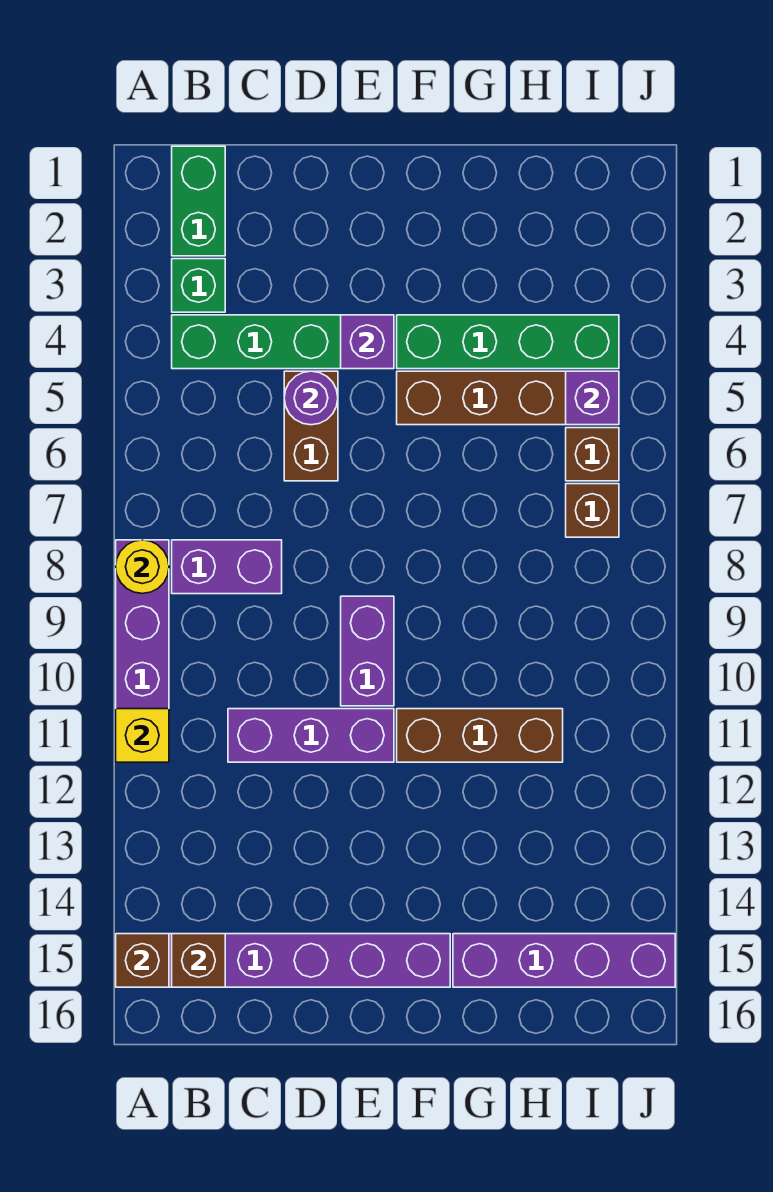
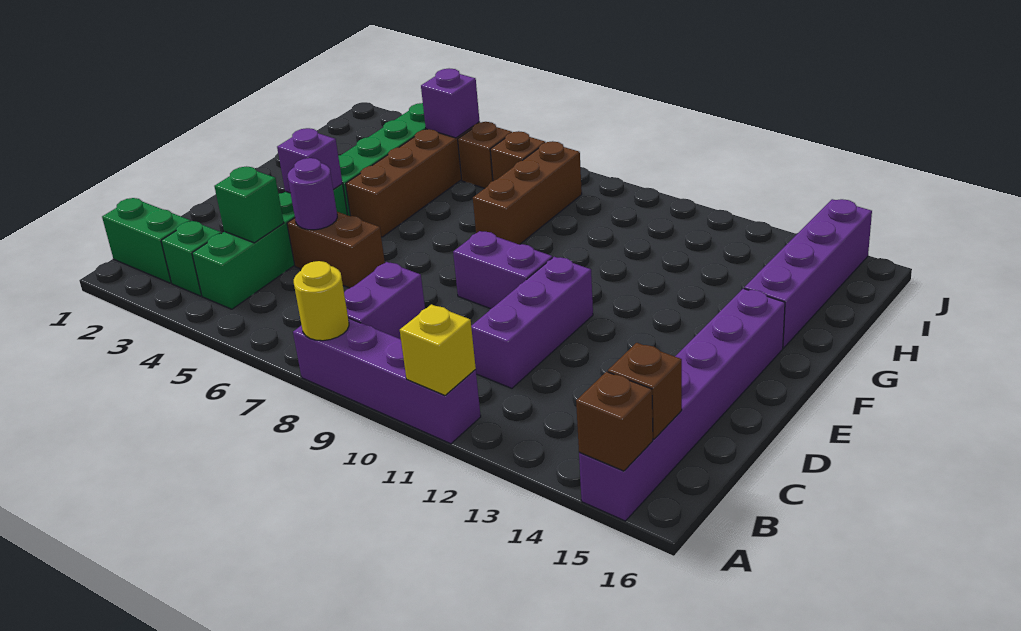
none -> green 1x1 brick [214,166,284,243]
brown 1x3 brick [397,709,563,762] -> brown 1x3 brick moved to [473,141,582,245]

